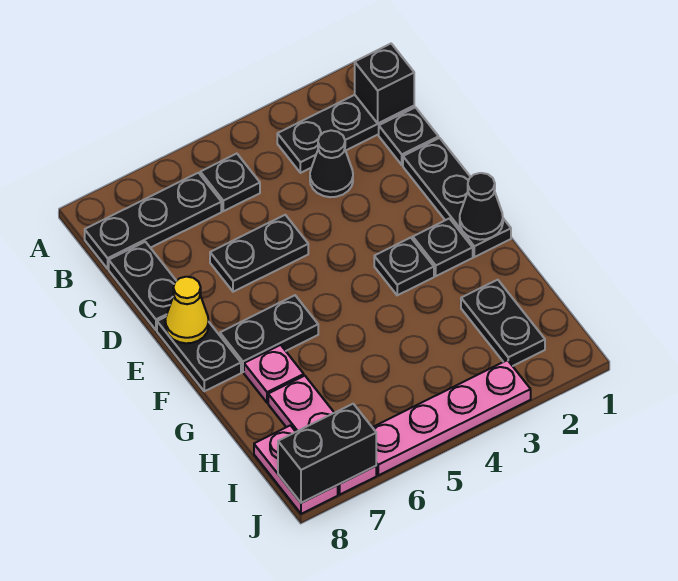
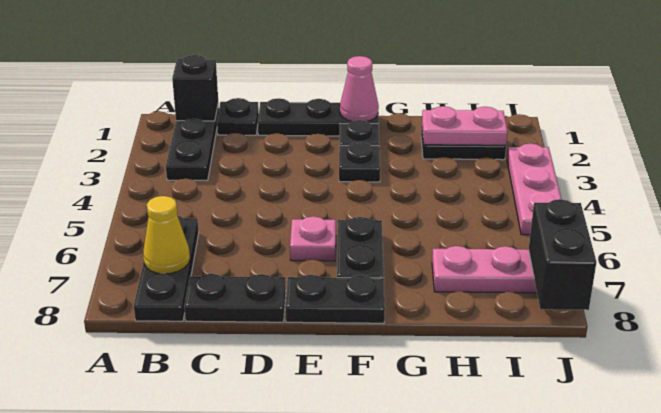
black 1x1 plate [200,154,260,211] -> none
black 1x1 cone [310,131,353,197] -> none
black 1x2 plate [210,215,308,292] -> none
yellow 1x1 cone [165,277,209,343] -> yellow 1x1 cone moved to [143,196,190,274]
black 1x1 cone [460,173,503,240] -> pink 1x1 cone [340,56,379,121]
pink 1x1 plate [244,345,304,403] -> pink 1x1 plate moved to [290,216,336,261]
pink 1x2 plate [254,425,338,514] -> pink 1x2 plate moved to [422,106,508,145]
pink 1x4 plate [372,360,531,475] -> pink 1x3 plate [507,143,562,235]

